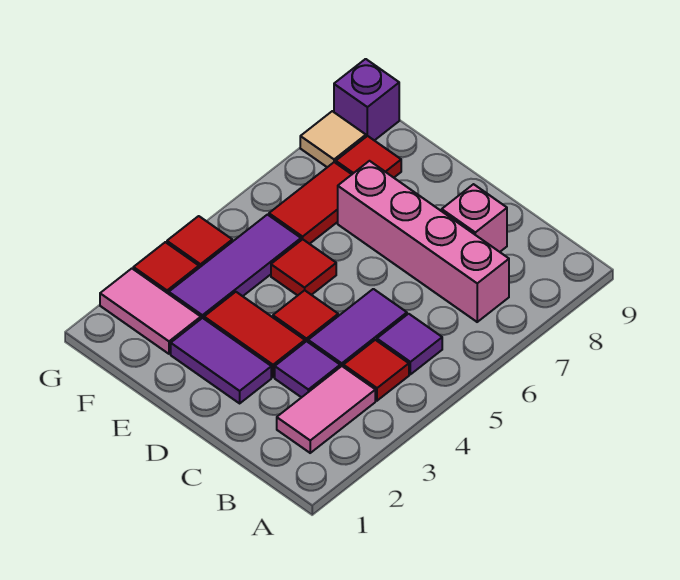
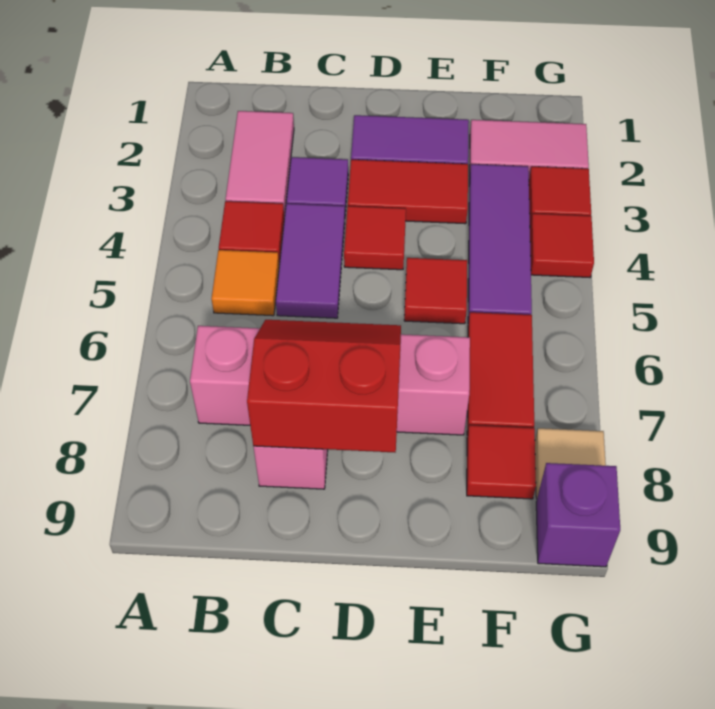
purple 1x1 tile [377,314,442,374] -> orange 1x1 tile [212,250,279,316]
none -> red 2x2 slope [247,320,401,452]

